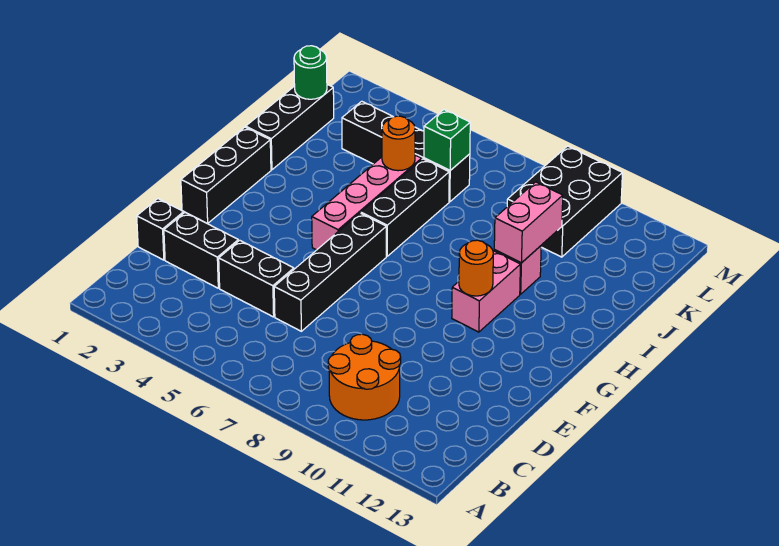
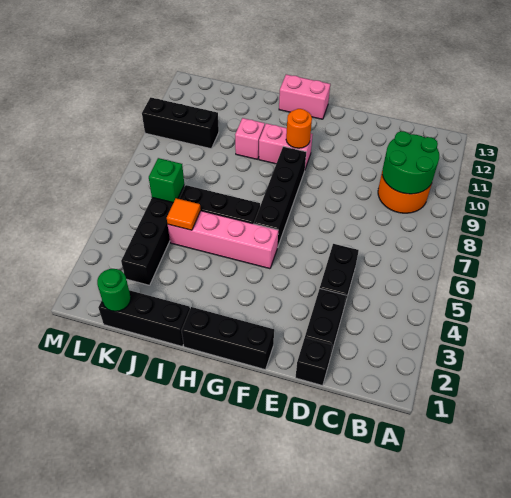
none -> green 2x2 round brick [382,131,439,194]
black 1x4 brick [274,213,386,331] -> black 1x4 brick turned to [254,146,306,246]
pink 1x2 brick [494,182,563,263] -> pink 1x2 brick moved to [279,74,330,119]
orange 1x1 round brick [382,116,415,171] -> orange 1x1 tile [167,198,201,230]
black 2x3 brick [507,146,622,257] -> black 1x3 brick [142,97,219,149]

